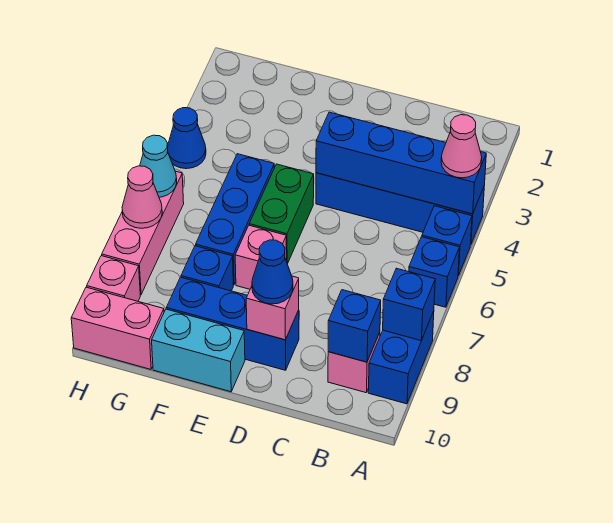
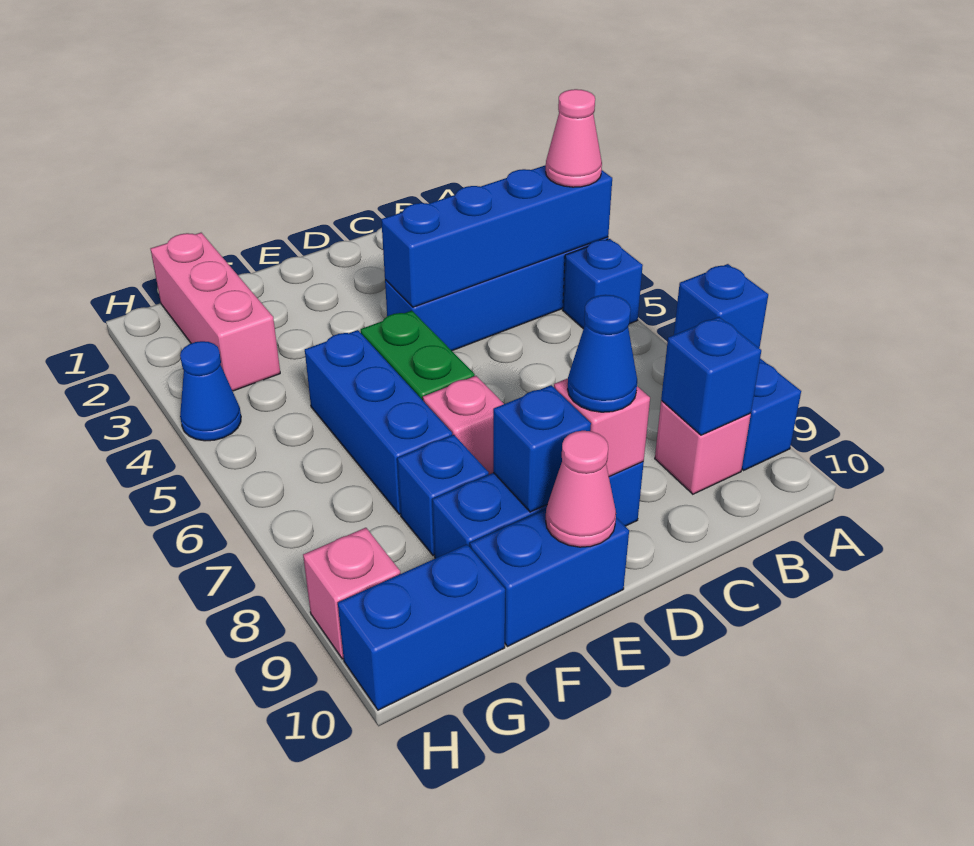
blue 1x1 brick [409,237,460,307] -> blue 1x1 brick moved to [493,385,591,512]
cyan 1x2 brick [152,309,245,392] -> blue 1x2 brick [470,509,629,647]
pink 1x2 brick [71,287,164,369] -> blue 1x2 brick [338,544,505,710]
pink 1x3 brick [102,171,184,295] -> pink 1x3 brick moved to [151,233,280,391]
cyan 1x1 cone [140,135,177,197] -> none
pink 1x1 cone [122,166,162,228] -> pink 1x1 cone moved to [546,431,616,547]

